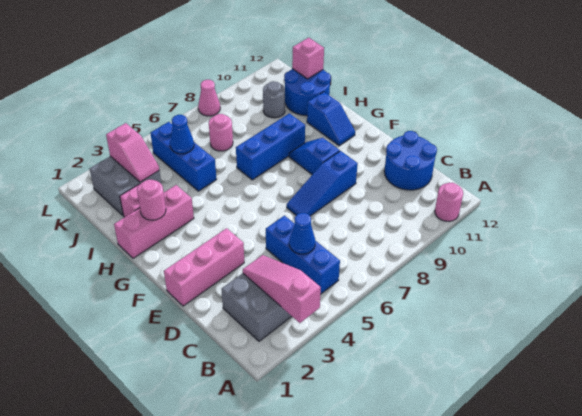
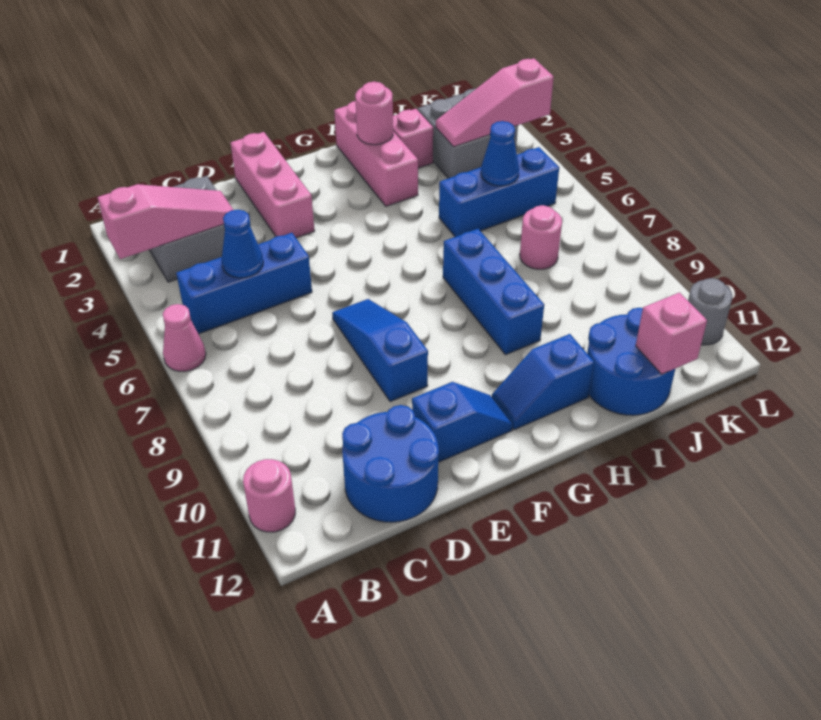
blue 1x2 slope [289,138,340,175] -> blue 1x2 slope moved to [412,382,512,462]
pink 1x2 slope [106,123,159,182] -> pink 1x3 slope [436,58,554,147]
grey 1x1 round brick [263,81,285,118] -> grey 1x1 round brick moved to [688,278,733,345]
pink 1x1 cone [198,80,220,116] -> pink 1x1 cone moved to [163,304,206,371]

